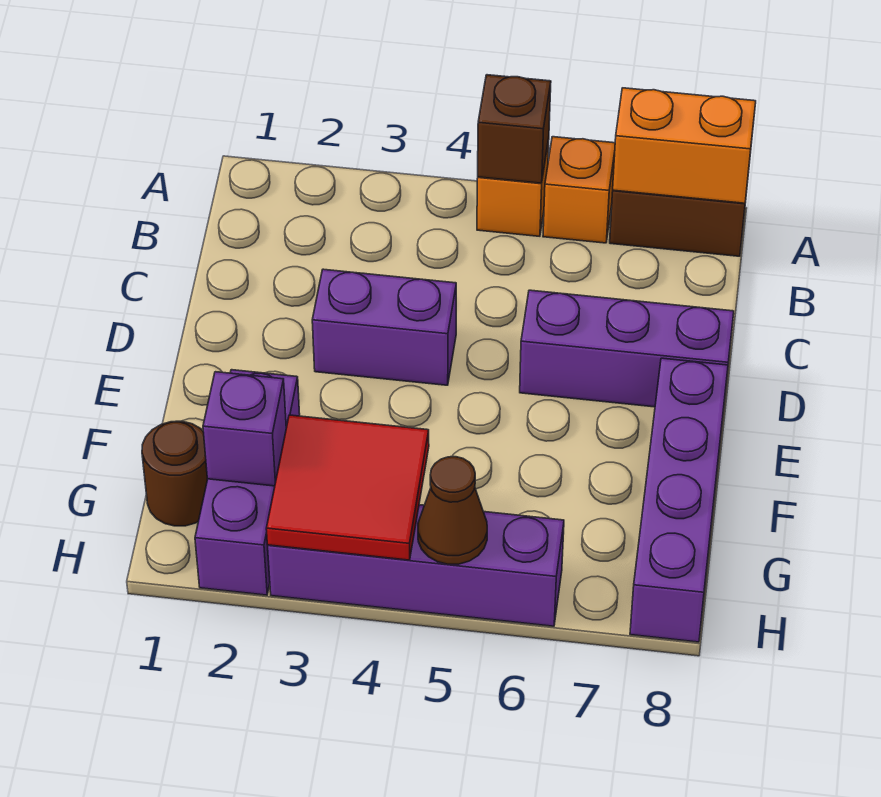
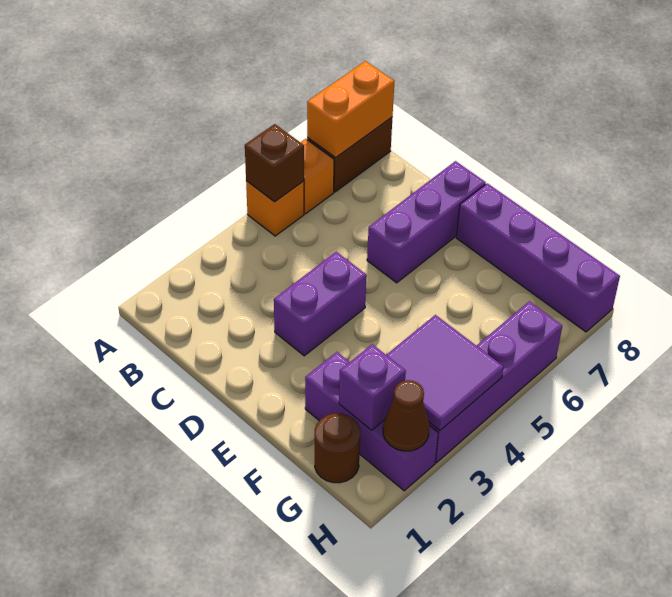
red 2x2 tile [266,415,429,560] -> purple 2x2 tile [387,315,504,431]
brown 1x1 cone [418,457,487,564] -> brown 1x1 cone moved to [383,380,429,451]

